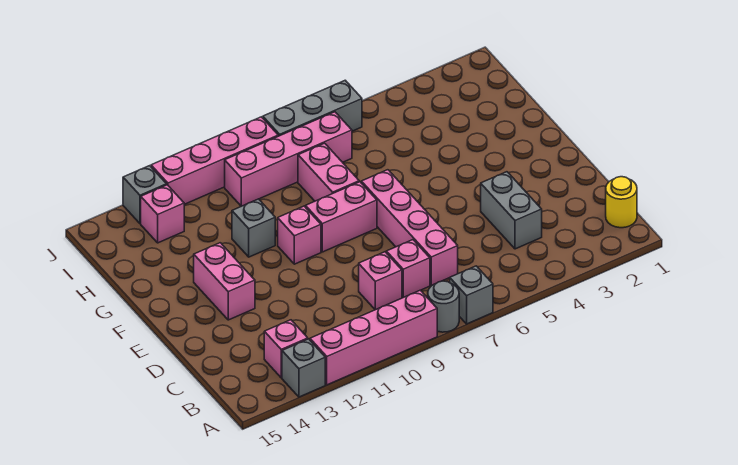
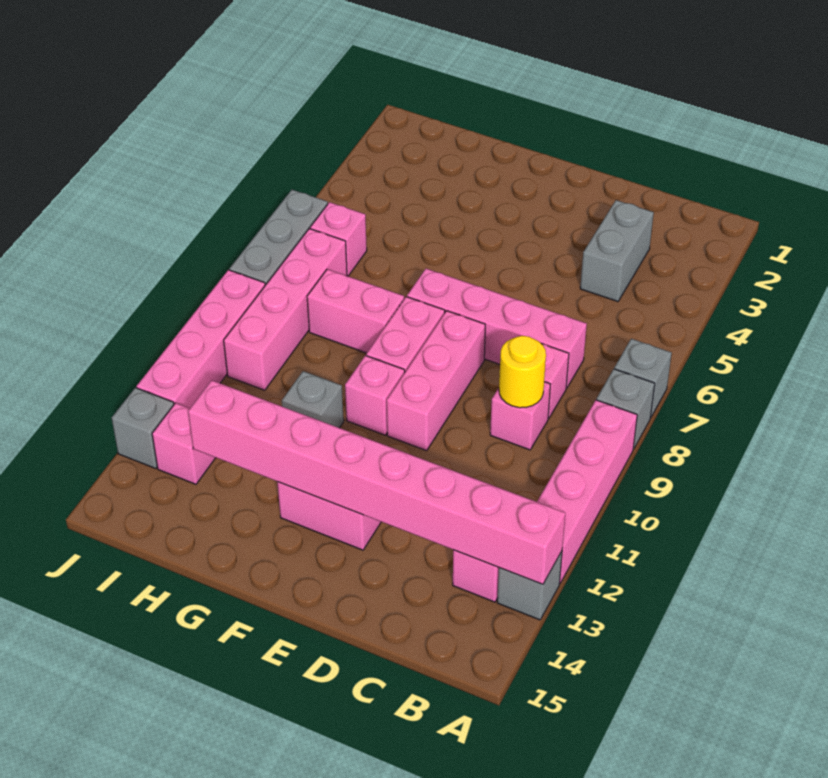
grey 1x1 round brick [428,281,459,332] -> grey 1x1 brick [597,369,655,449]
none -> pink 1x8 brick [188,380,565,584]
yellow 1x1 round brick [606,177,637,228] -> yellow 1x1 round brick moved to [499,336,546,408]
grey 1x2 brick [481,172,542,249] -> grey 1x2 brick turned to [580,200,654,302]
none -> pink 1x3 brick [387,311,485,451]
none -> pink 1x1 brick [310,202,367,276]

